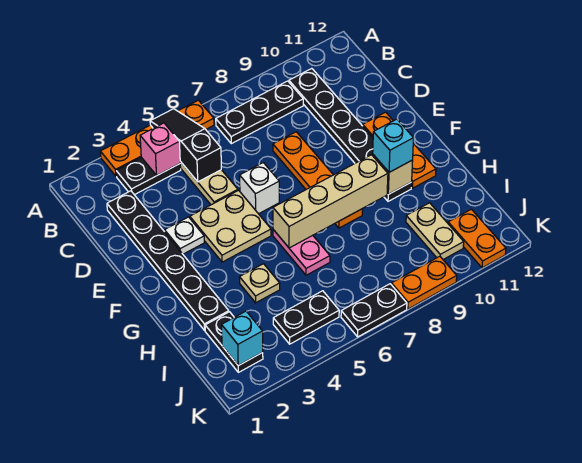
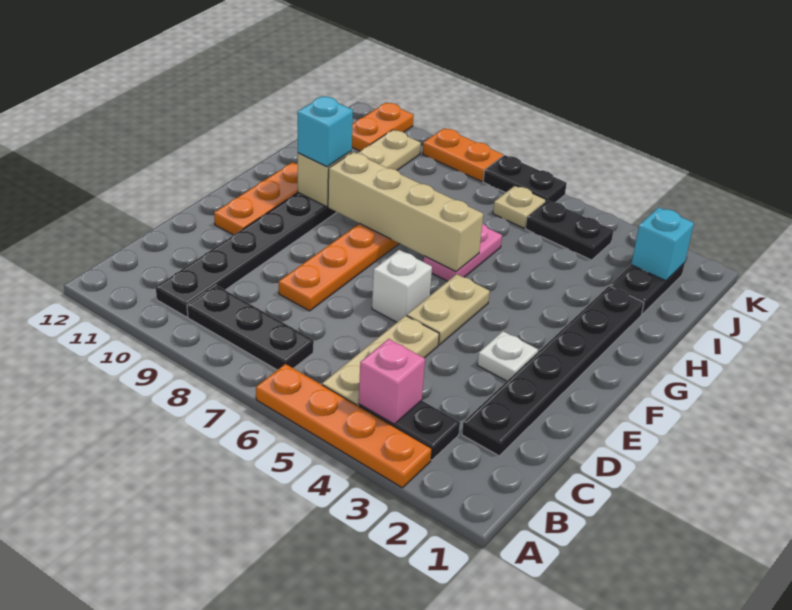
black 1x3 slope [150,109,221,182] -> none
tan 2x2 plate [190,190,271,262] -> tan 1x2 plate [407,274,490,345]
tan 1x1 plate [240,264,280,303] -> tan 1x1 plate moved to [493,186,546,228]

